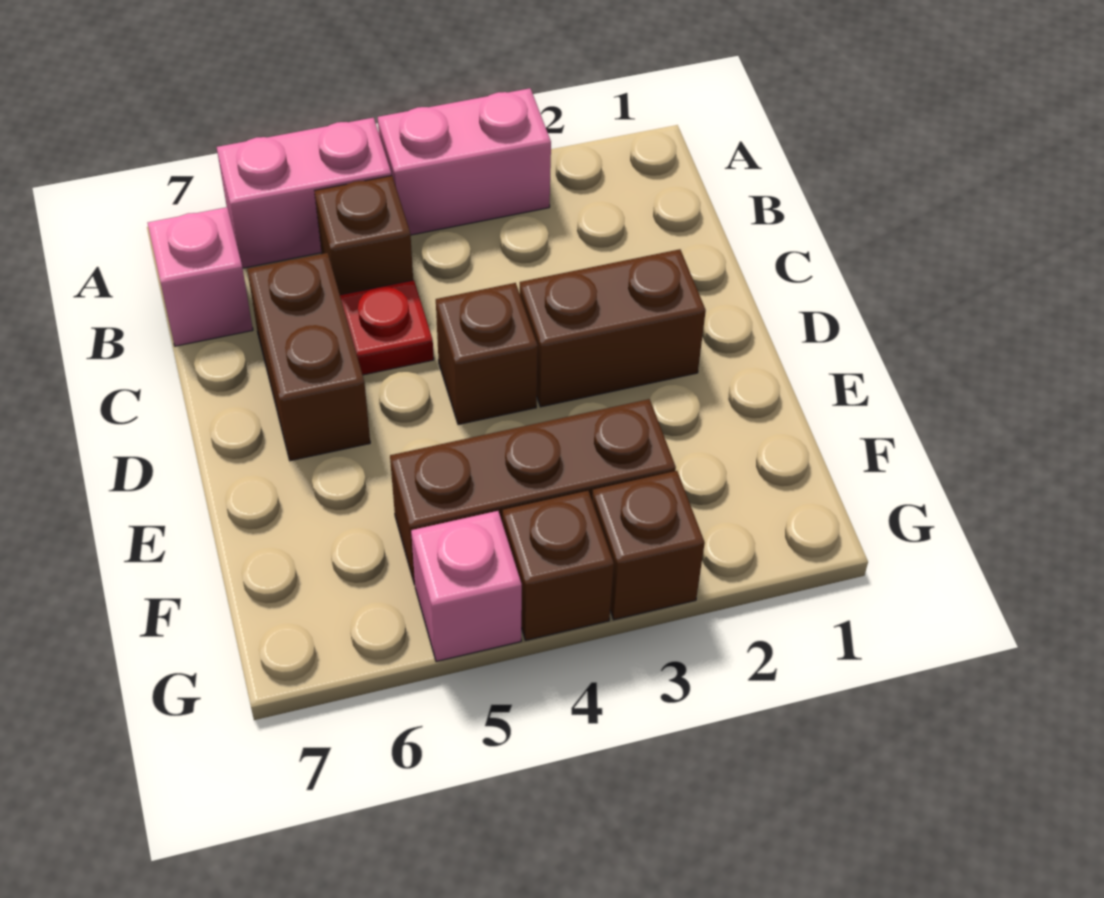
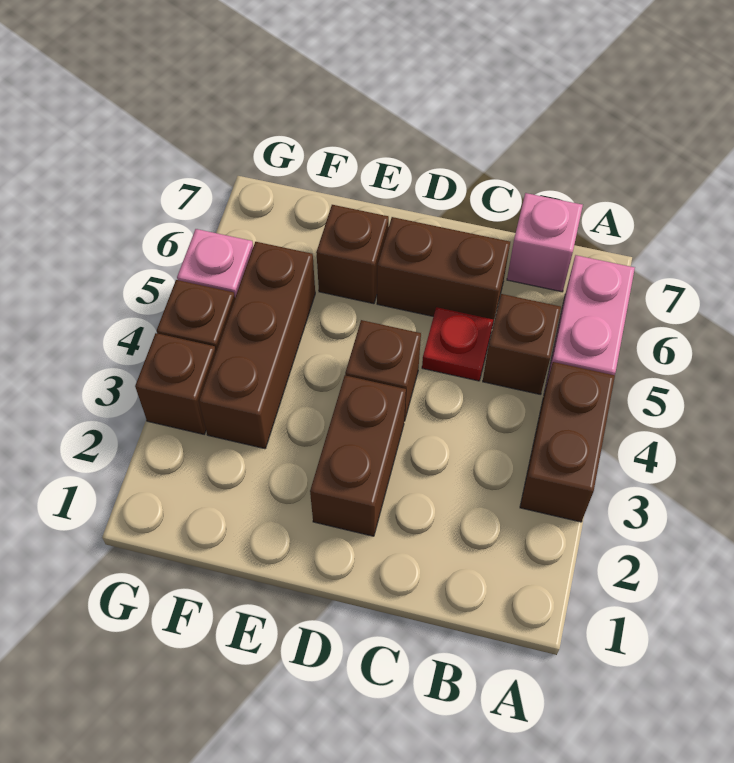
pink 1x2 brick [378,88,551,235] -> brown 1x2 brick [520,362,615,522]
none -> brown 1x1 brick [316,205,389,304]

